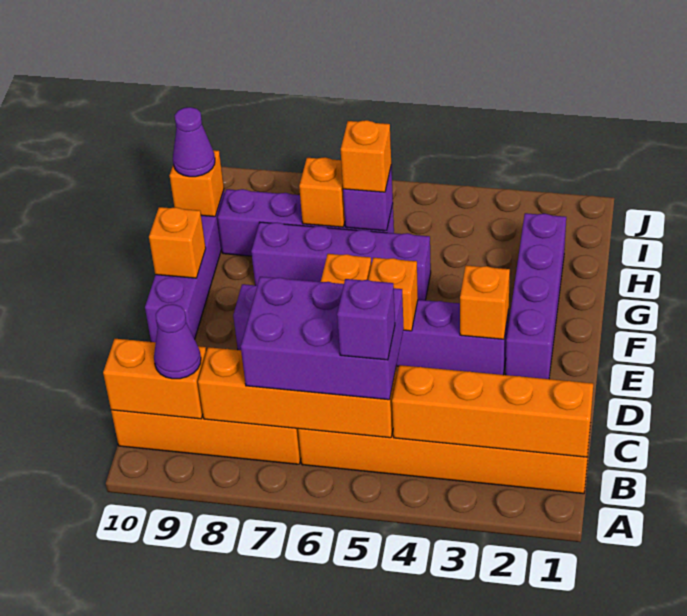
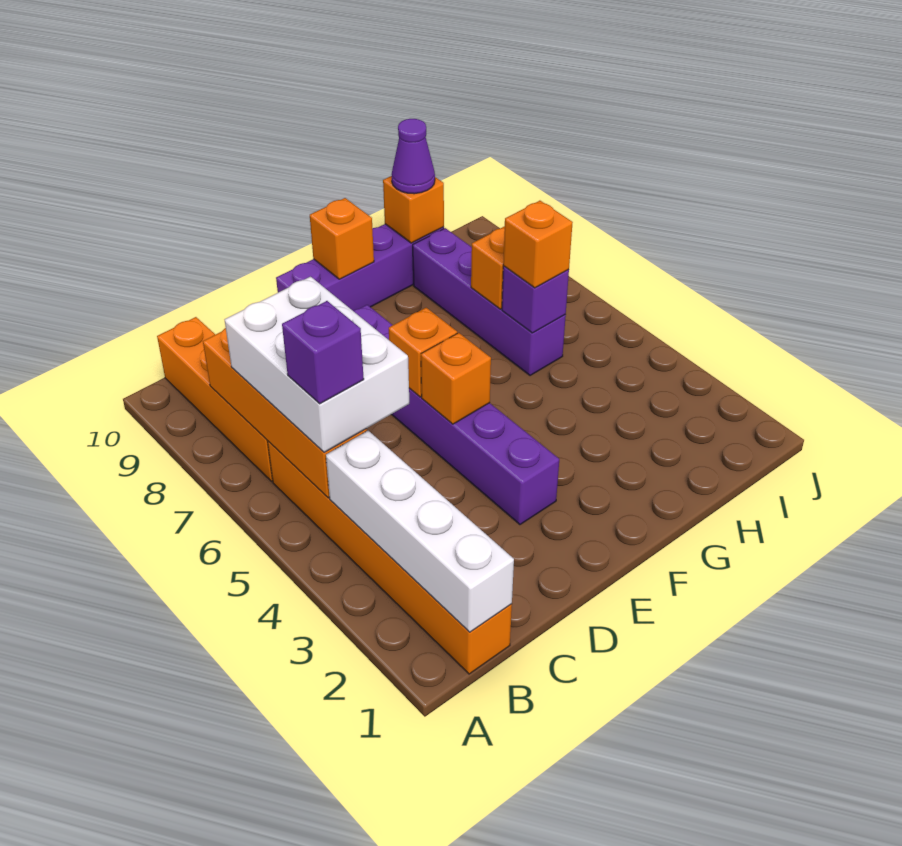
orange 1x4 brick [392,365,593,457] -> white 1x4 brick [326,431,514,632]
purple 2x3 brick [241,277,404,400] -> white 2x3 brick [225,277,409,452]
orange 1x2 brick [103,339,206,419] -> none
purple 1x1 cone [154,304,201,379] -> none
purple 1x4 brick [506,213,566,379] -> none
orange 1x1 brick [460,265,510,339] -> none
purple 1x4 brick [251,222,431,300] -> none

